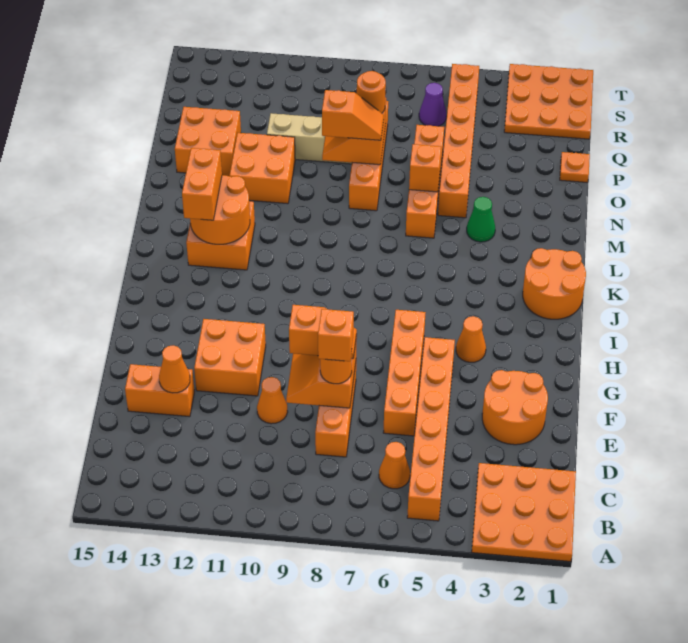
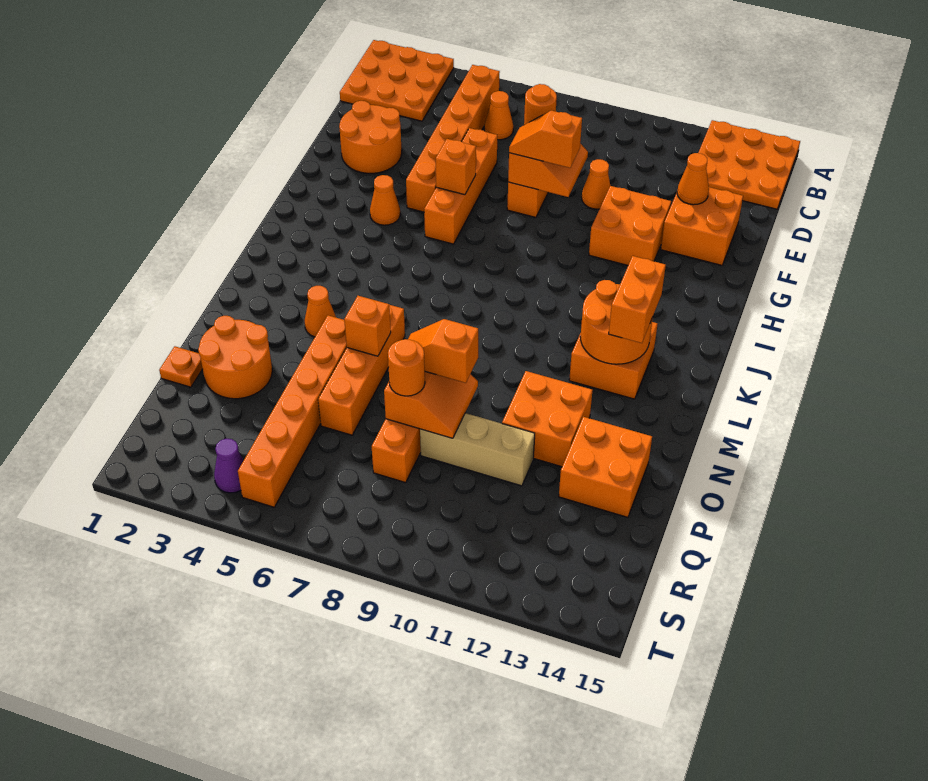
orange 1x1 brick [318,309,354,361] -> orange 1x1 brick moved to [436,139,476,195]
orange 1x2 brick [125,364,194,417] -> orange 2x2 brick [661,187,743,265]
orange 2x2 round brick [523,248,586,319] -> orange 2x2 round brick moved to [198,316,272,399]
green 1x1 cone [467,197,495,242] -> orange 1x1 cone [305,286,336,337]
orange 3x3 plate [504,64,593,139] -> orange 3x3 plate moved to [698,120,800,209]
purple 1x1 cone [419,83,446,126] -> purple 1x1 cone moved to [214,439,244,493]

